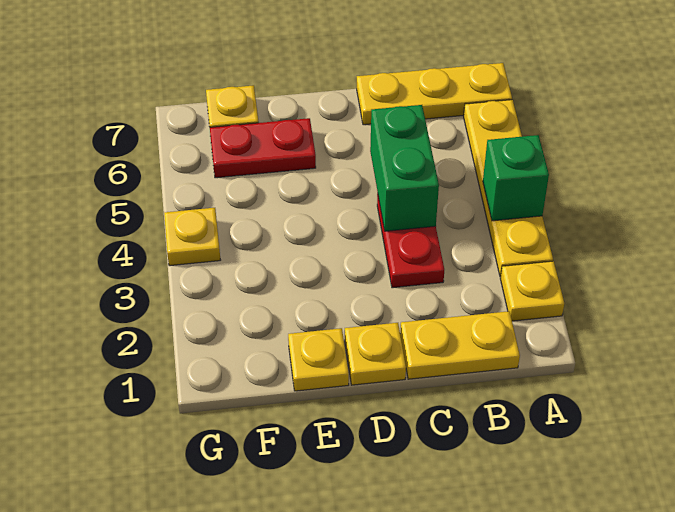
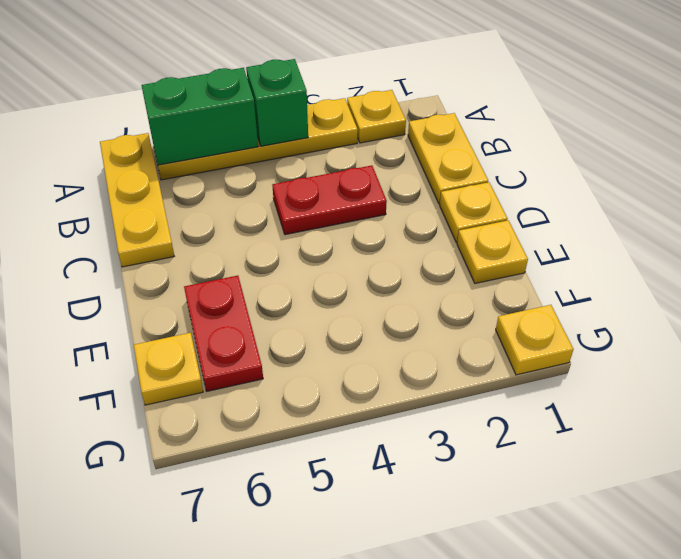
green 1x2 brick [370,105,439,231] -> green 1x2 brick moved to [141,68,258,165]
yellow 1x1 plate [164,208,220,266] -> yellow 1x1 plate moved to [496,305,573,375]

